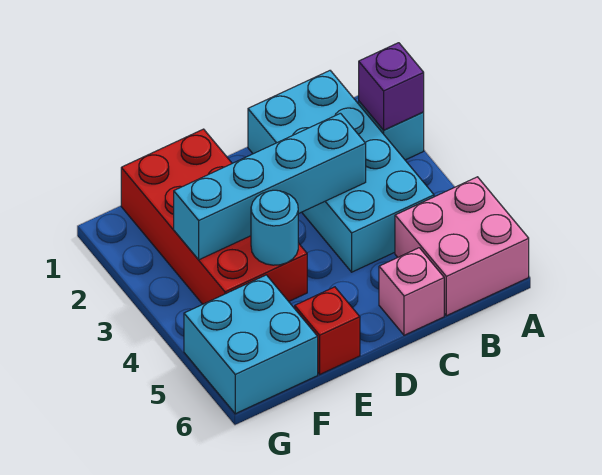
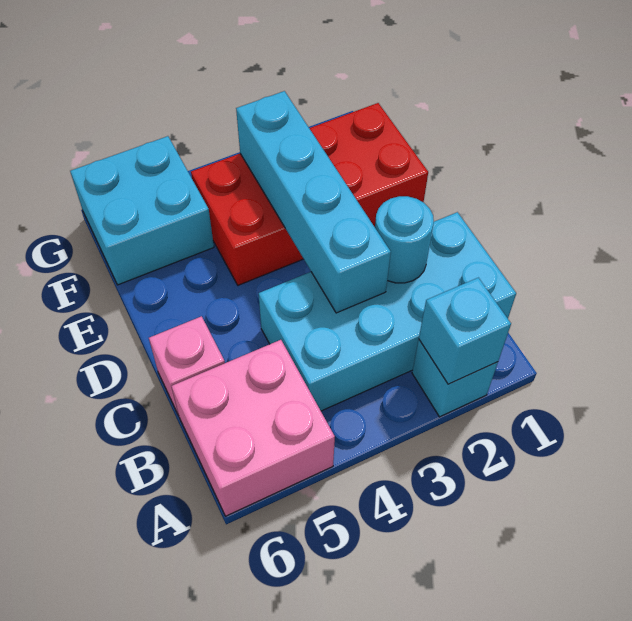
purple 1x1 brick [359,43,424,130] -> cyan 1x1 brick [419,278,511,384]
cyan 1x1 round brick [251,190,298,265] -> cyan 1x1 round brick moved to [375,196,434,283]
red 1x1 brick [295,287,360,374] -> none

